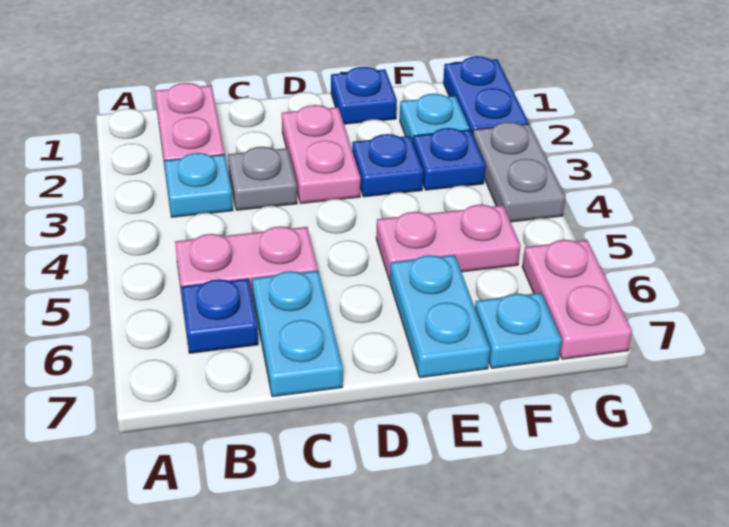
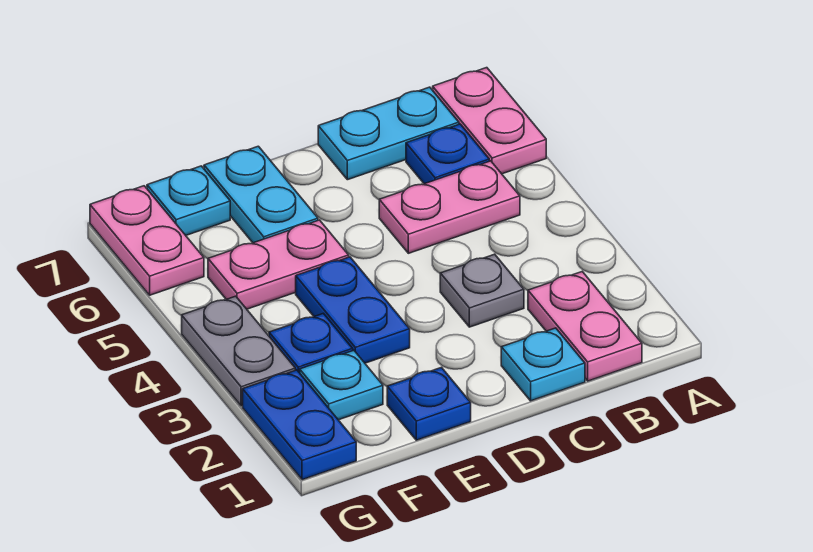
cyan 1x1 plate [164,153,233,217] -> cyan 1x1 plate moved to [501,328,585,401]
cyan 1x2 plate [252,271,343,397] -> cyan 1x2 plate turned to [318,87,459,180]
pink 1x2 plate [282,105,361,204] -> pink 1x2 plate moved to [433,68,546,174]
blue 1x1 plate [352,134,423,197] -> blue 1x2 plate [296,257,410,363]

